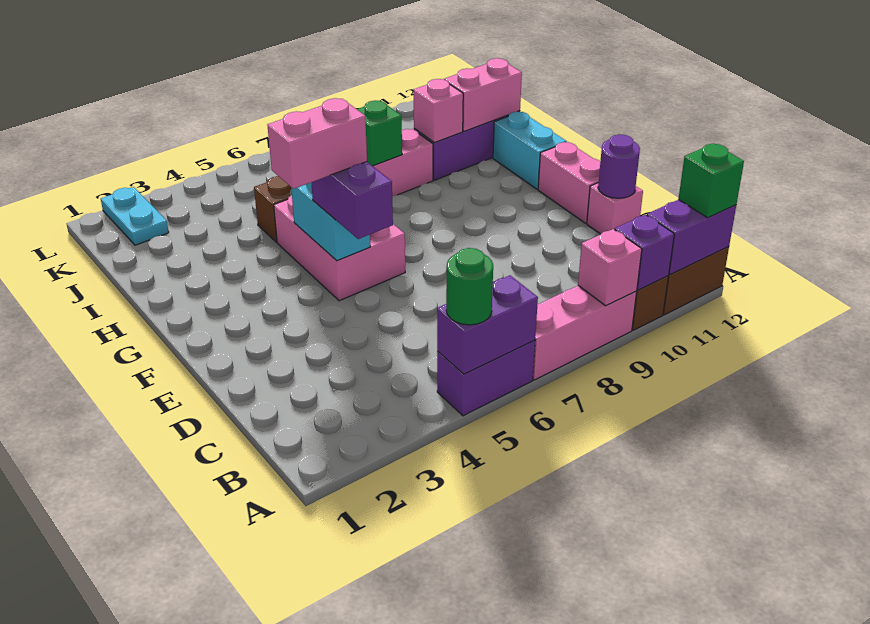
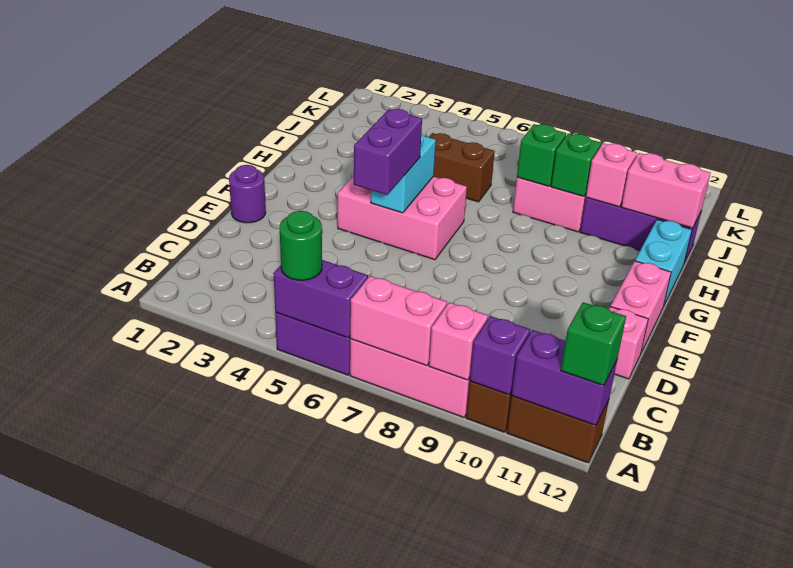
purple 1x1 round brick [598,134,640,198] -> purple 1x1 round brick moved to [229,165,266,223]
pink 1x2 brick [267,98,367,189] -> pink 1x2 brick moved to [350,276,447,366]
pink 2x3 brick [274,196,405,301] -> pink 2x3 brick turned to [337,176,467,260]
none -> green 1x1 brick [551,134,601,197]
cyan 1x2 plate [101,187,169,245] -> none

